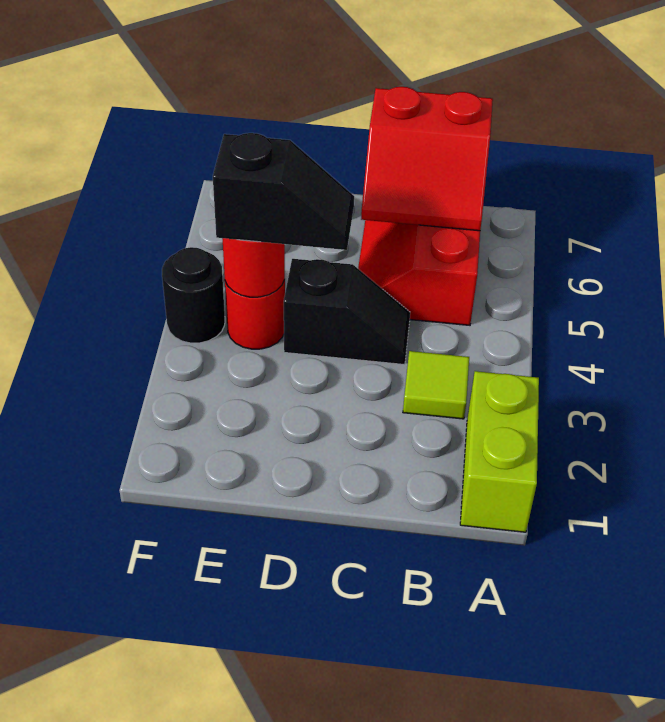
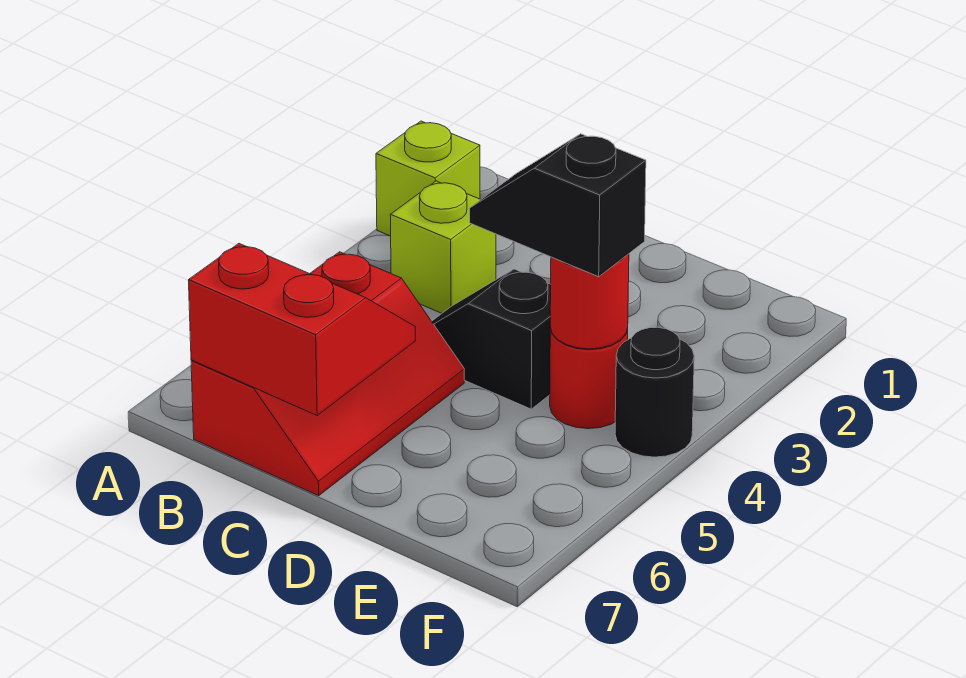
lime 1x2 brick [460,371,539,532] -> lime 1x1 brick [376,121,480,236]
lime 1x1 tile [403,351,469,419] -> lime 1x1 brick [390,181,496,313]

